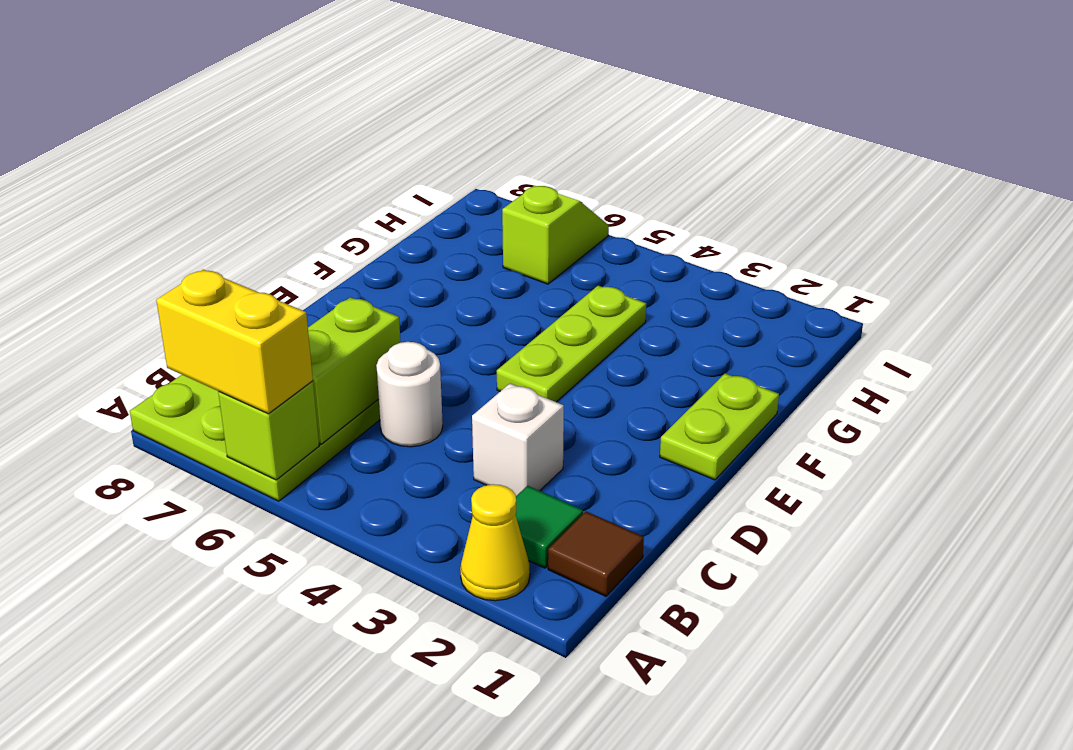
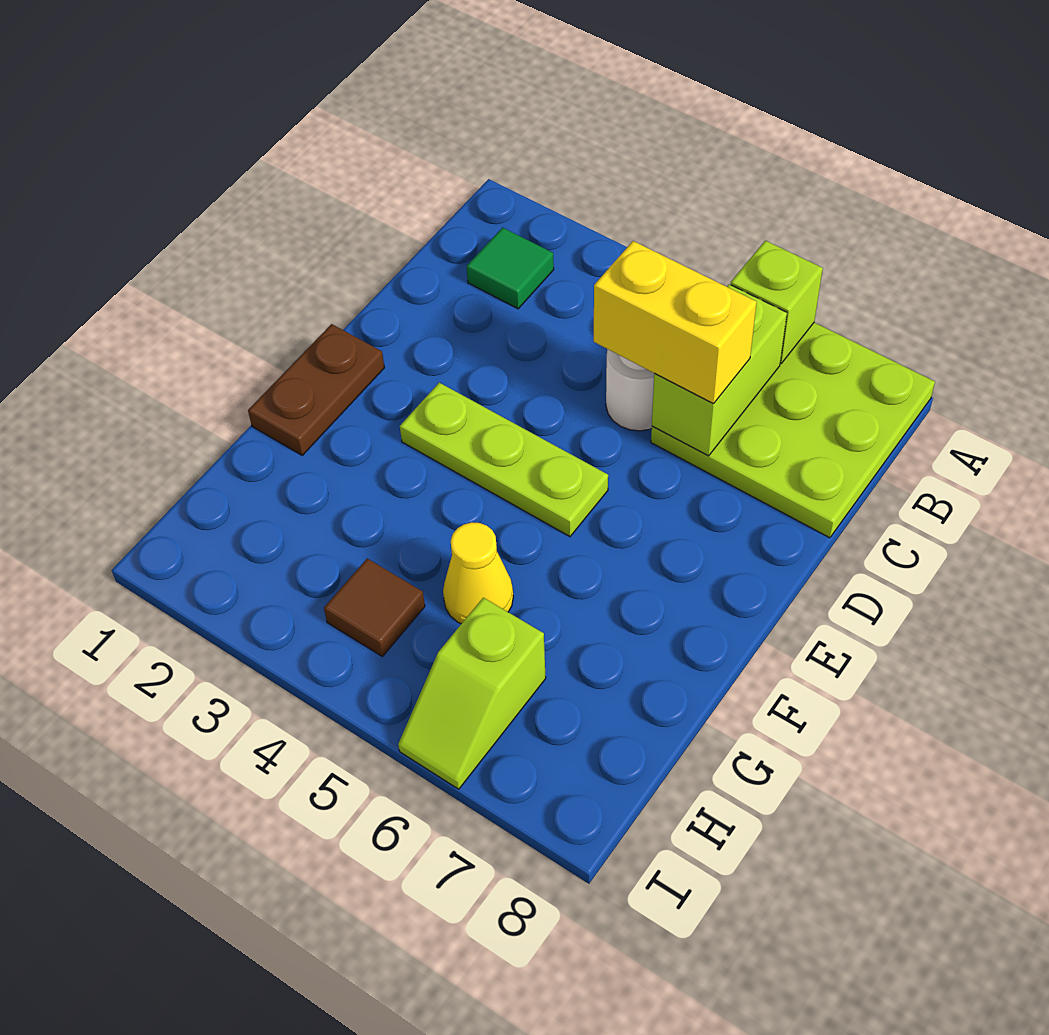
yellow 1x1 cone [460,484,530,601] -> yellow 1x1 cone moved to [443,522,513,624]
yellow 1x2 brick [156,270,313,414] -> yellow 1x2 brick moved to [594,241,757,404]
brown 1x1 tile [548,511,644,596] -> brown 1x1 tile moved to [324,559,425,656]
white 1x1 brick [472,383,564,496] -> none
lime 1x2 plate [660,373,779,480] -> brown 1x2 plate [248,324,384,455]
lime 1x3 plate [497,286,646,402] -> lime 1x3 plate turned to [400,383,608,537]

